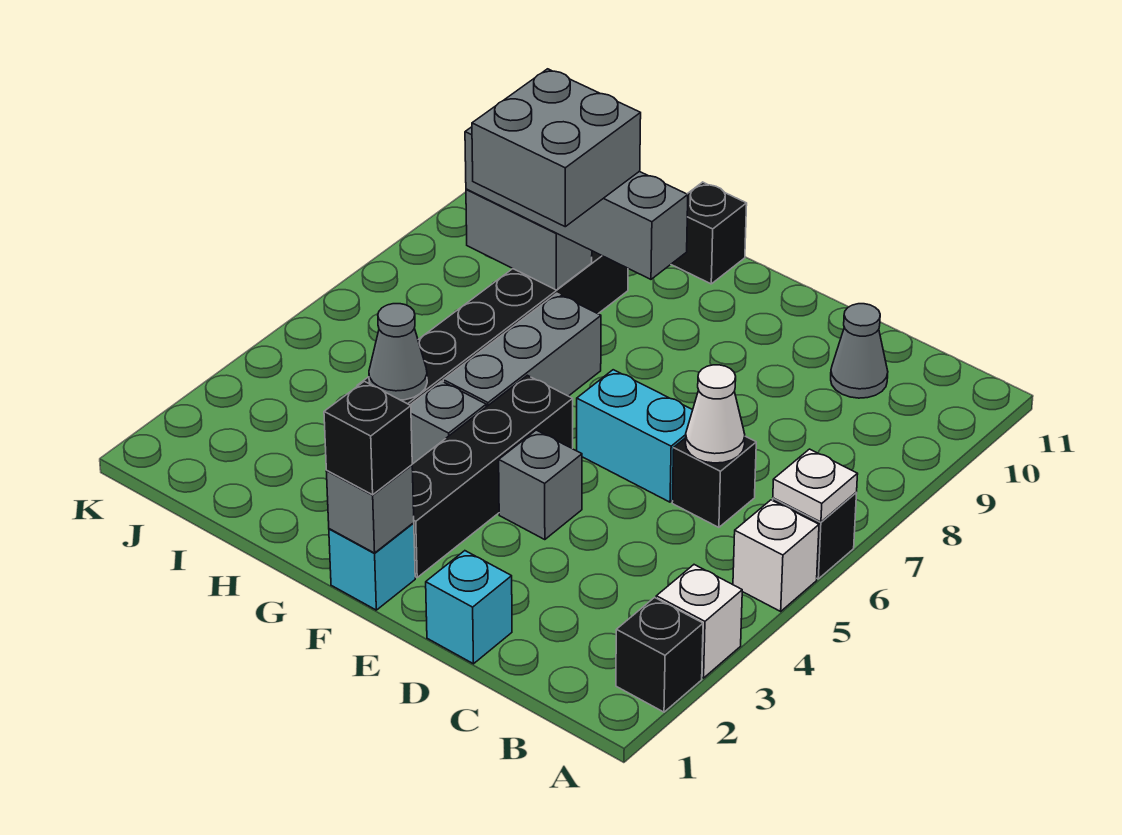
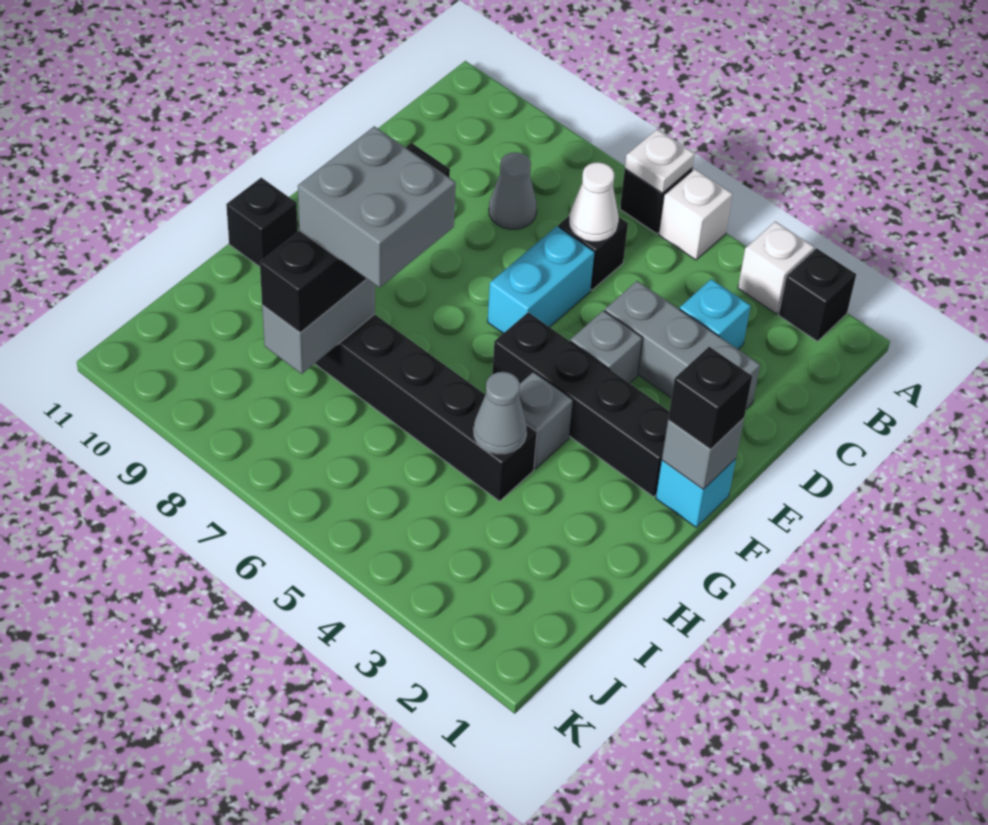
grey 1x1 cone [831,304,888,398] -> grey 1x1 cone moved to [489,152,537,229]
cyan 1x1 brick [426,551,512,664] -> cyan 1x1 brick moved to [680,279,751,349]
grey 1x4 brick [465,127,688,279] -> black 1x4 brick [260,143,450,333]
grey 1x3 brick [443,293,601,407] -> grey 1x3 brick moved to [605,281,760,409]

